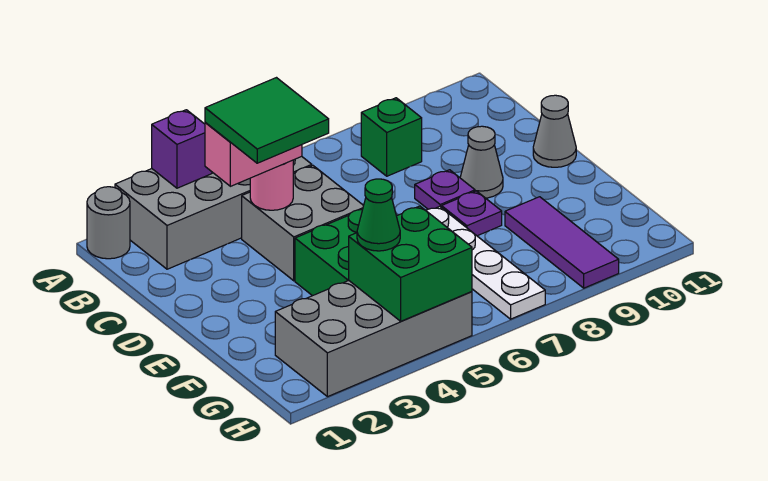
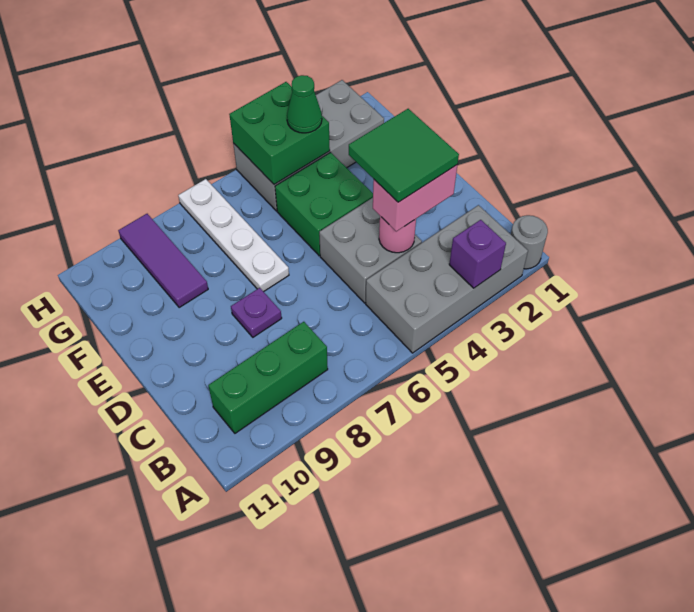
green 1x1 brick [361,98,422,176] -> green 1x3 brick [208,322,328,433]
grey 1x1 cone [460,126,503,198] -> none
grey 1x1 cone [533,95,576,167] -> none
purple 1x1 plate [442,191,502,236] -> none

